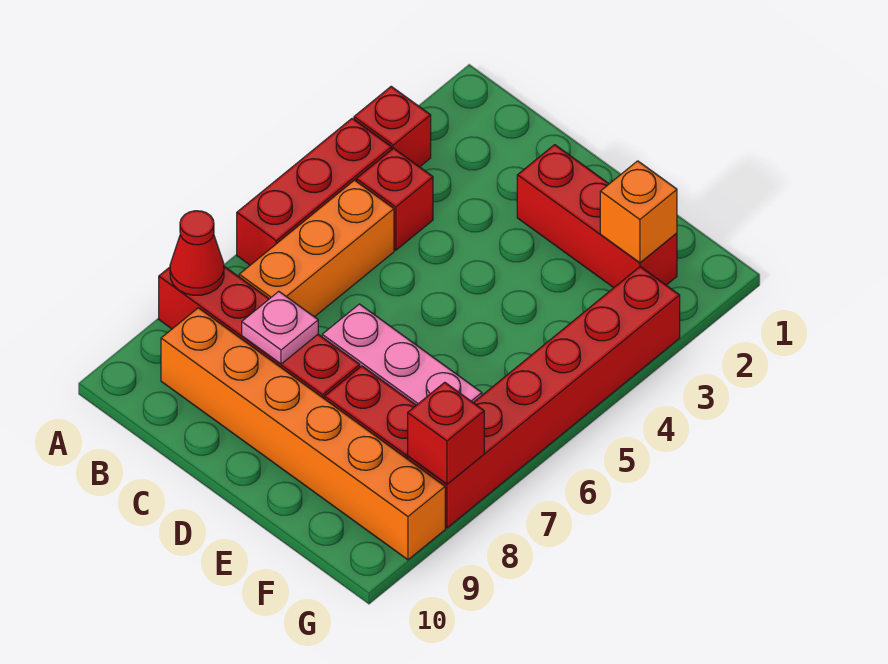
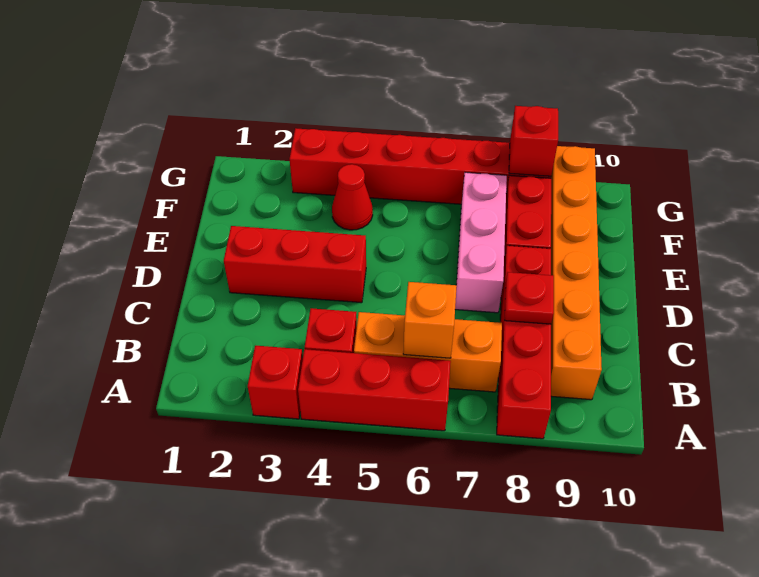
red 1x1 cone [170,211,224,295] -> red 1x1 cone moved to [332,164,373,230]
pink 1x1 plate [242,291,318,364] -> red 1x1 plate [505,272,554,324]
red 1x3 brick [517,145,677,288] -> red 1x3 brick turned to [224,226,366,303]
orange 1x1 brick [600,161,677,263] -> orange 1x1 brick moved to [403,282,457,358]

